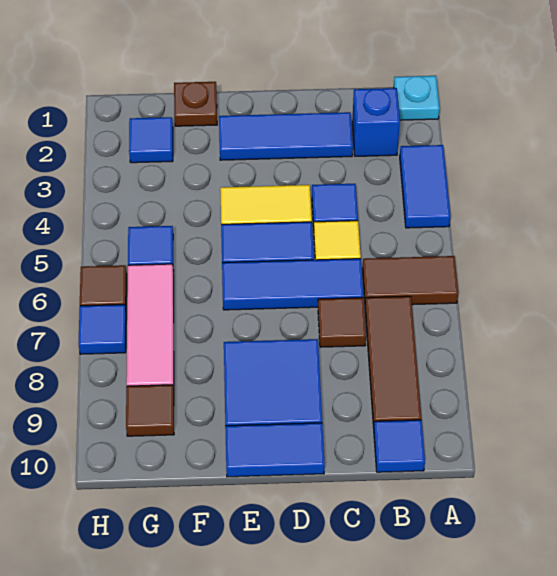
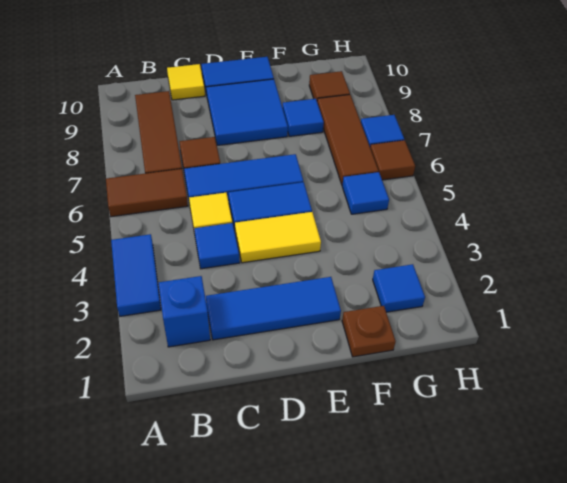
cyan 1x1 plate [394,76,440,120] -> none
blue 1x1 tile [374,420,425,472] -> blue 1x1 tile moved to [283,99,324,136]
none -> yellow 1x1 tile [167,64,205,100]
pink 1x3 tile [126,264,174,389] -> brown 1x3 tile [317,95,378,185]

